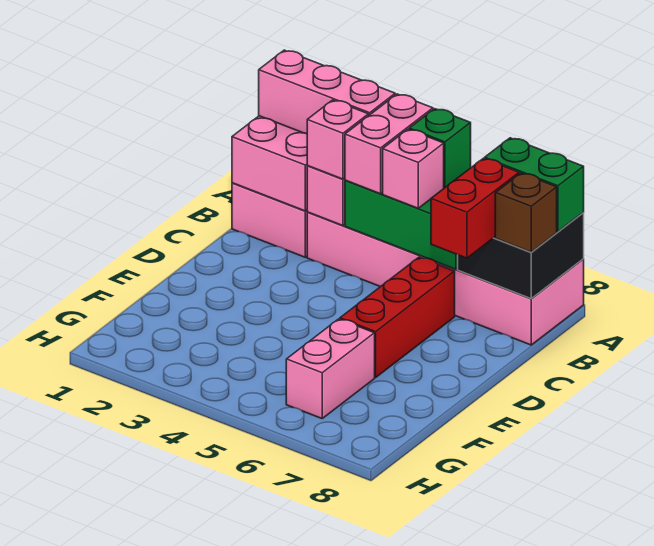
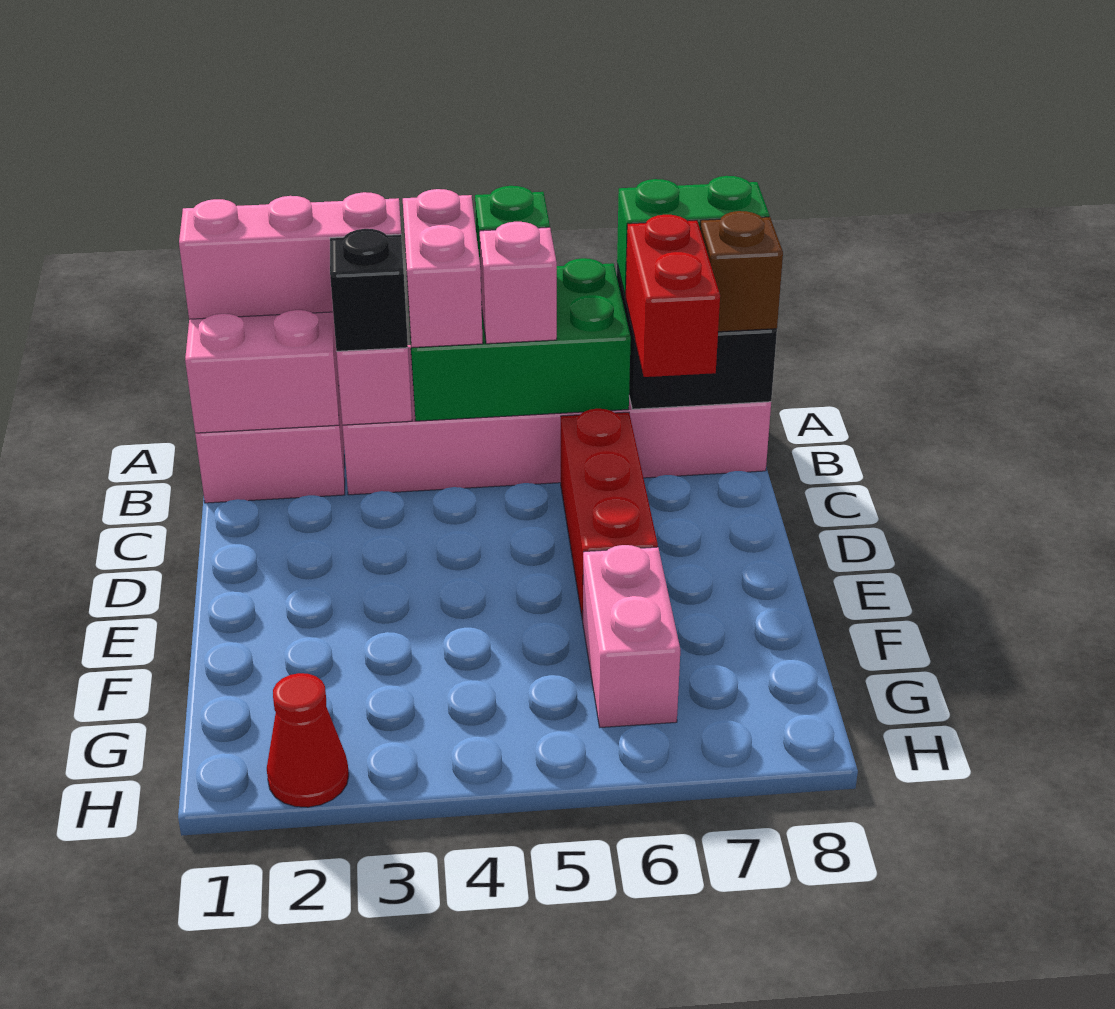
pink 1x1 brick [307,100,369,179] -> black 1x1 brick [330,229,408,351]
none -> red 1x1 cone [267,673,349,807]

